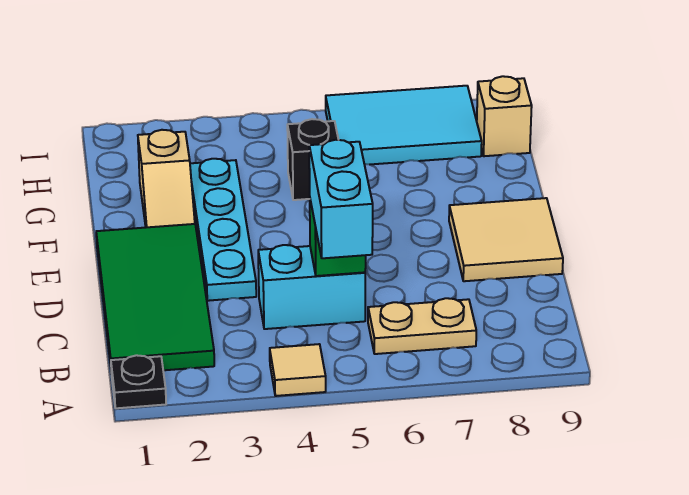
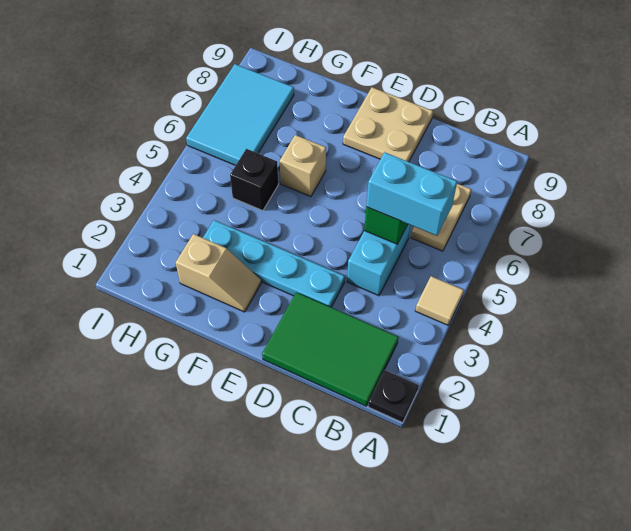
green 2x4 tile [96,224,214,374] -> green 2x3 tile [262,292,399,406]
tan 2x2 tile [449,198,563,281] -> tan 2x2 plate [343,87,433,162]
tan 1x1 brick [477,76,532,156] -> tan 1x1 brick moved to [280,135,326,197]

